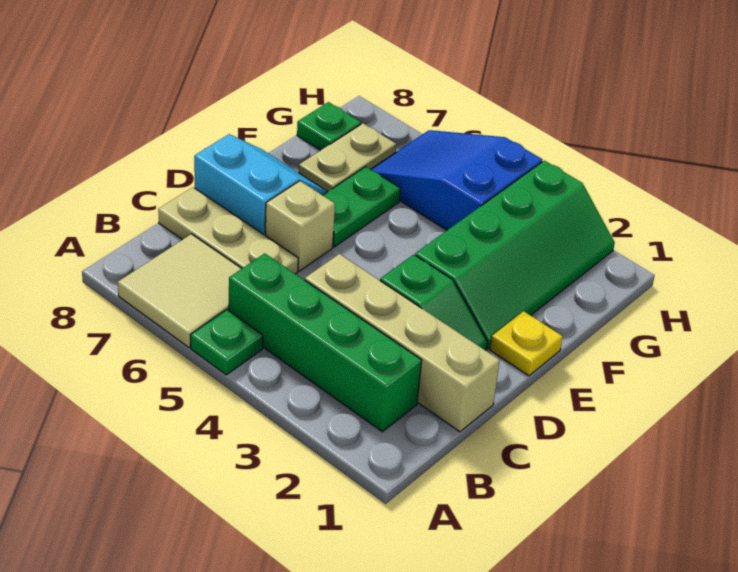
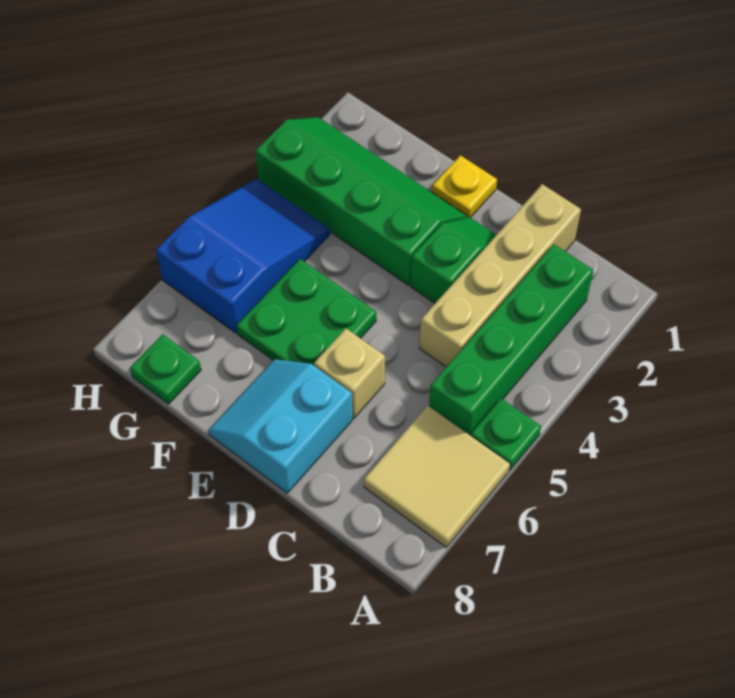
tan 1x3 plate [158,187,298,274] -> none
green 1x2 plate [323,167,400,247] -> green 2x2 plate [237,259,376,365]
tan 1x2 plate [299,123,396,191] -> none
blue 2x3 slope [371,130,542,230] -> blue 2x3 slope turned to [156,179,330,333]

